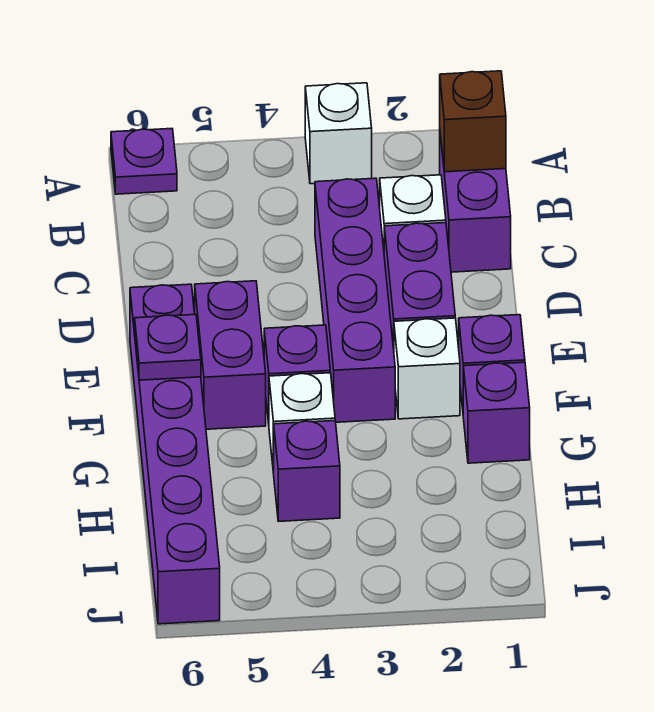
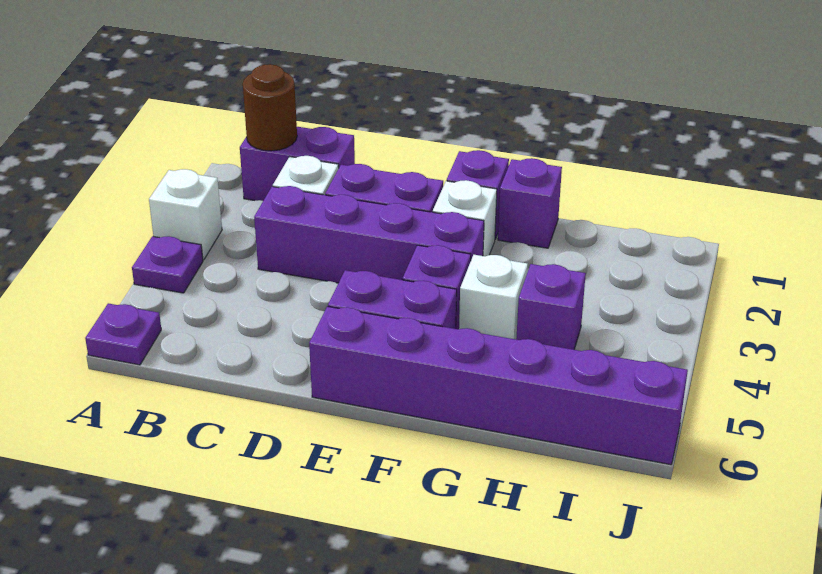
brown 1x1 brick [440,71,506,172] -> brown 1x1 round brick [243,64,297,151]
purple 1x1 plate [135,314,201,380] -> purple 1x1 plate moved to [132,236,203,293]

